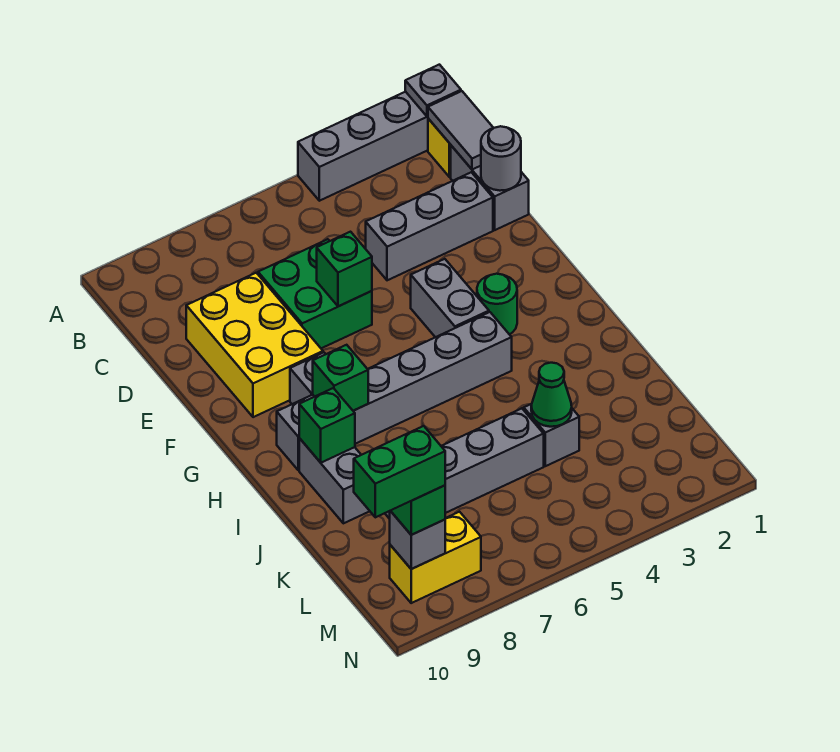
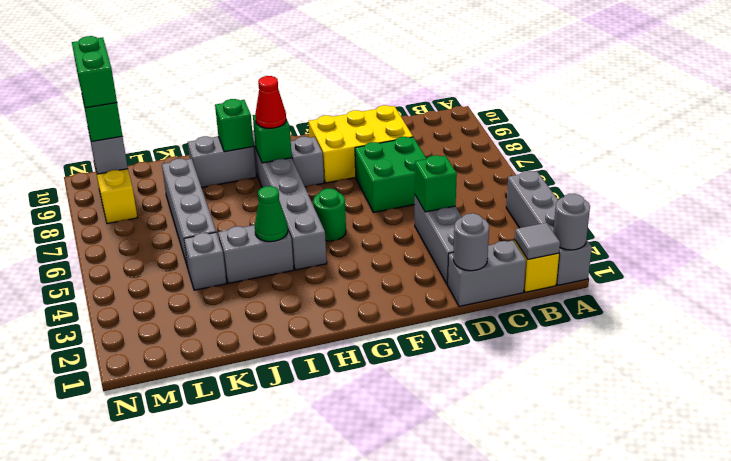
grey 1x1 plate [405,65,461,116] -> grey 1x1 round brick [553,194,590,250]
grey 1x2 tile [428,91,493,170] -> grey 1x1 tile [515,223,560,259]
green 1x1 brick [317,232,372,306] -> green 1x1 brick moved to [415,155,457,212]
grey 1x2 brick [411,259,489,337] -> grey 1x2 brick moved to [218,225,294,283]
green 1x1 round brick [477,274,517,334] -> green 1x1 round brick moved to [313,189,346,241]
none -> red 1x1 cone [255,76,286,128]
green 1x1 cone [531,363,572,427] -> green 1x1 cone moved to [255,186,288,242]

